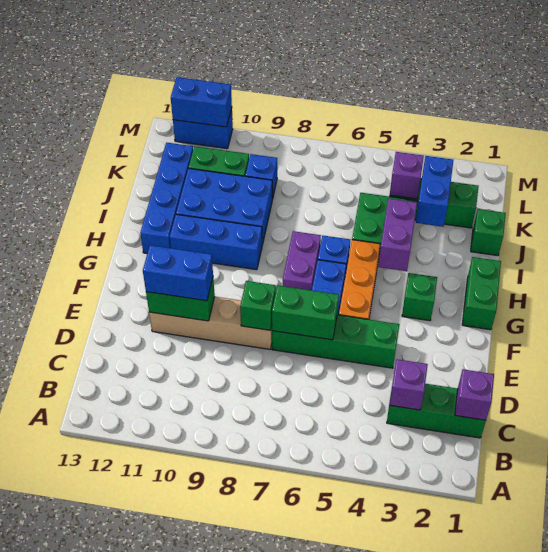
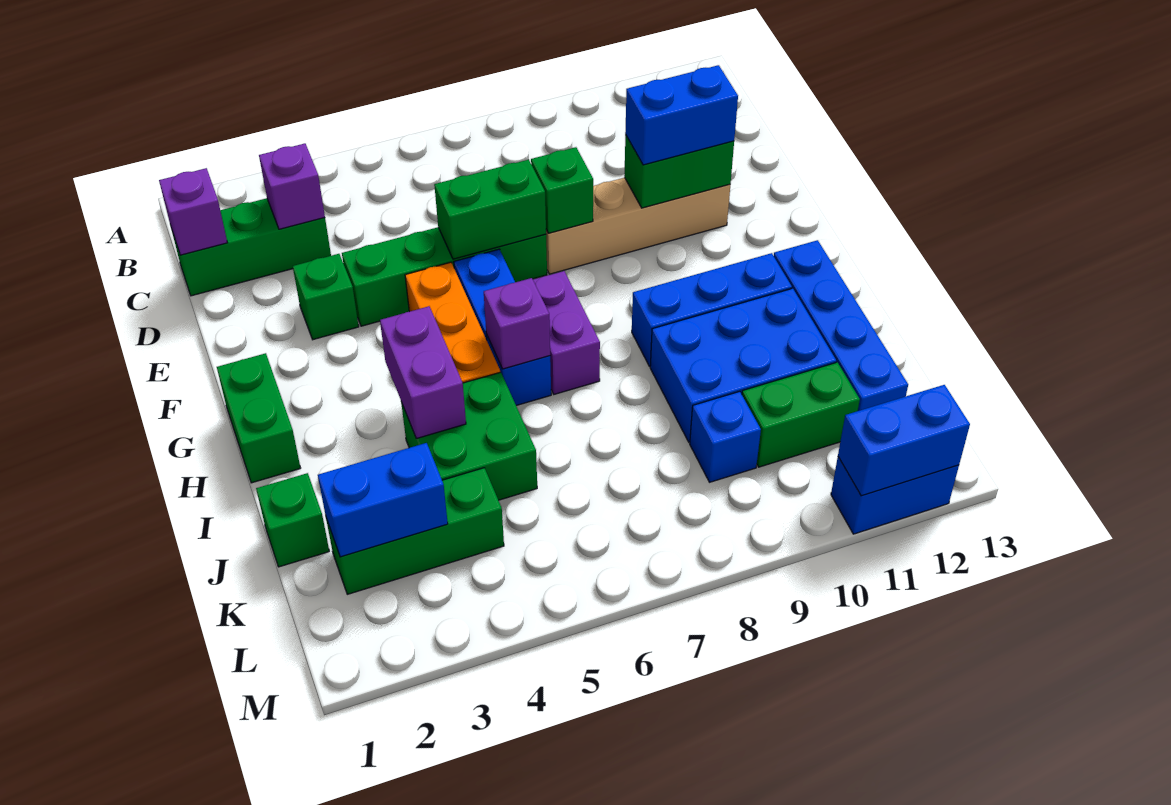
green 1x1 brick [402,273,437,321] -> green 1x1 brick moved to [293,254,359,340]
blue 1x2 brick [416,156,453,227] -> blue 1x2 brick turned to [318,443,448,557]
purple 1x1 brick [390,152,424,199] -> purple 1x1 brick moved to [484,278,550,369]

